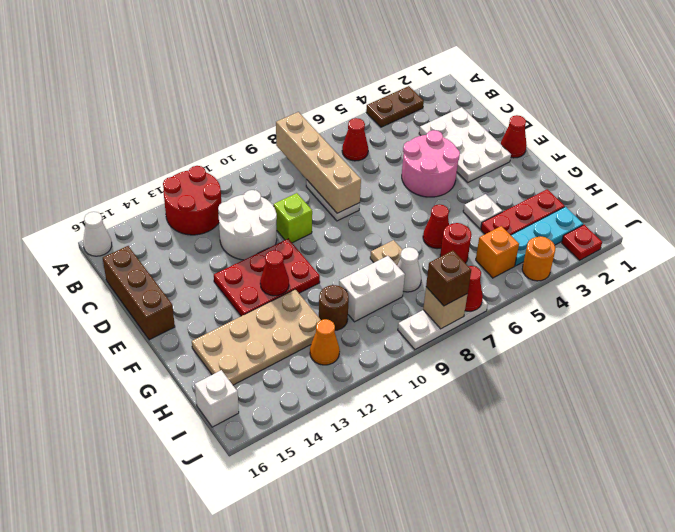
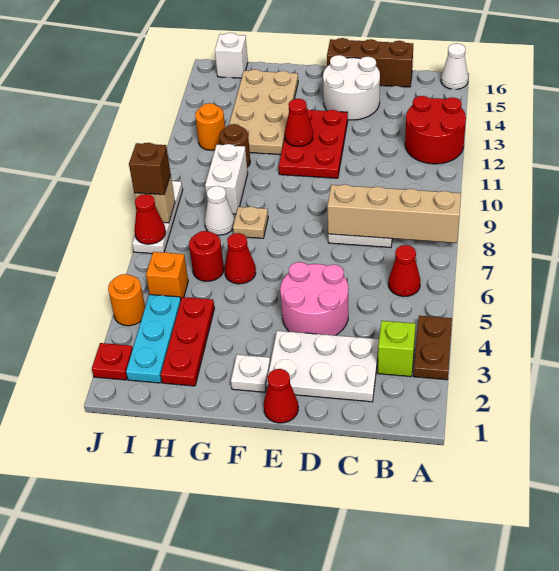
white 2x2 round brick [218,190,277,260] -> white 2x2 round brick moved to [323,55,380,120]
lime 1x1 brick [274,193,312,243] -> lime 1x1 brick moved to [378,321,416,377]
white 1x1 plate [463,194,502,229] -> white 1x1 plate moved to [231,355,270,392]
orange 1x1 cone [310,319,340,365] -> orange 1x1 round brick [195,103,225,150]

